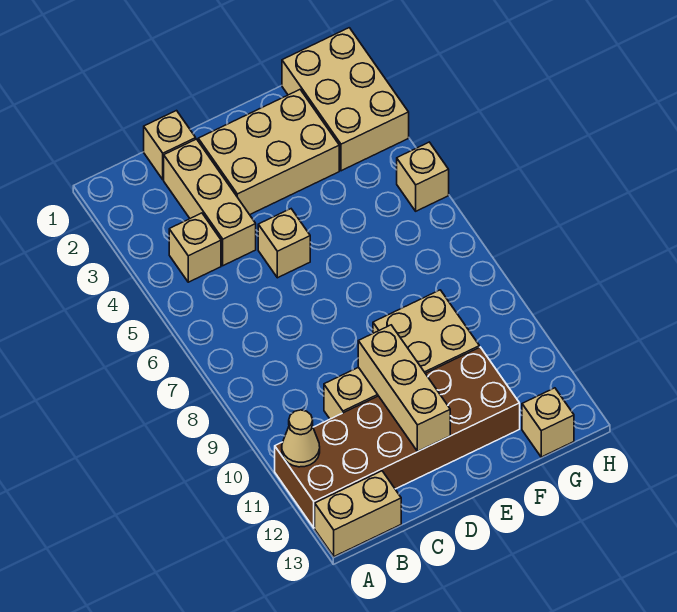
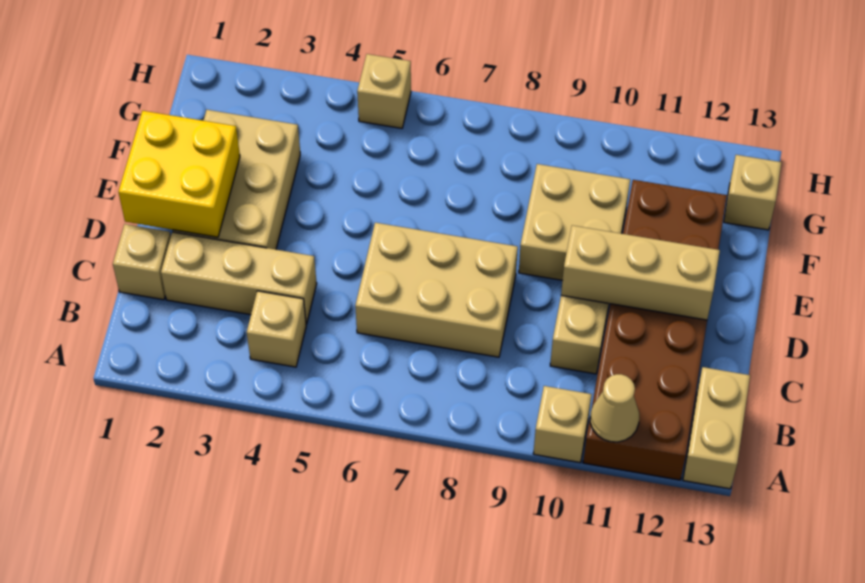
none -> yellow 2x2 brick [118,111,240,237]
tan 1x1 brick [258,209,310,278] -> tan 1x1 brick moved to [533,386,592,462]
tan 2x3 brick [282,28,409,171] -> tan 2x3 brick moved to [355,223,518,357]

